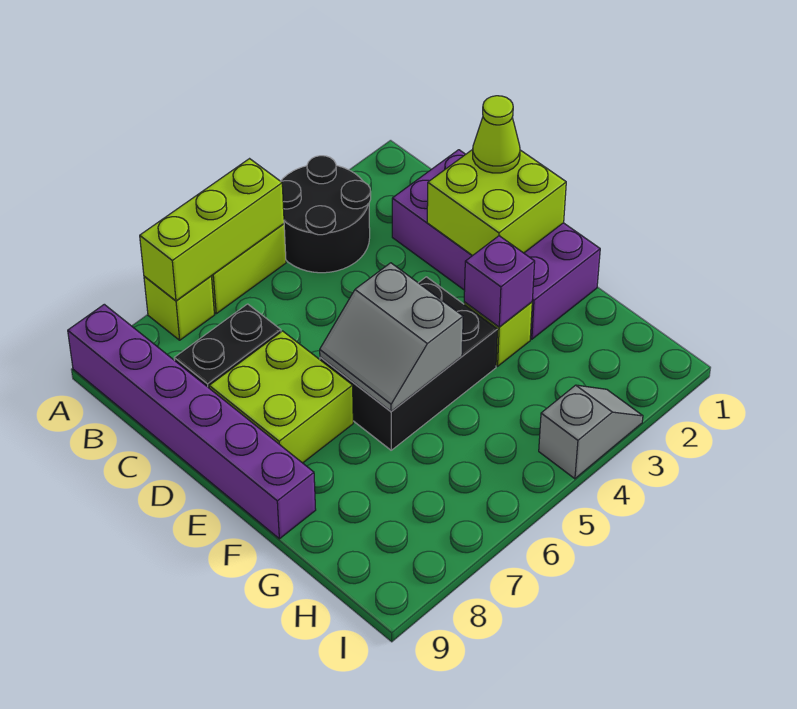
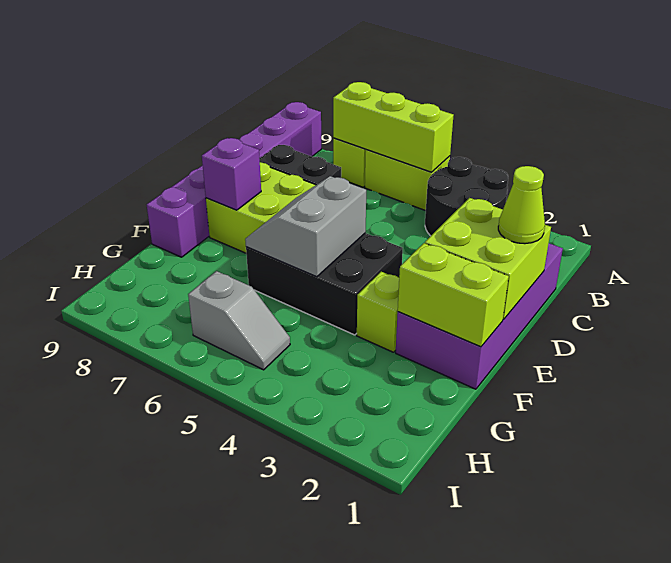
none -> lime 1x2 brick [398,243,509,347]
purple 1x1 brick [464,236,535,327] -> purple 1x1 brick moved to [202,138,261,210]
grey 1x2 slope [539,385,643,479] -> grey 1x2 slope moved to [188,271,290,370]

